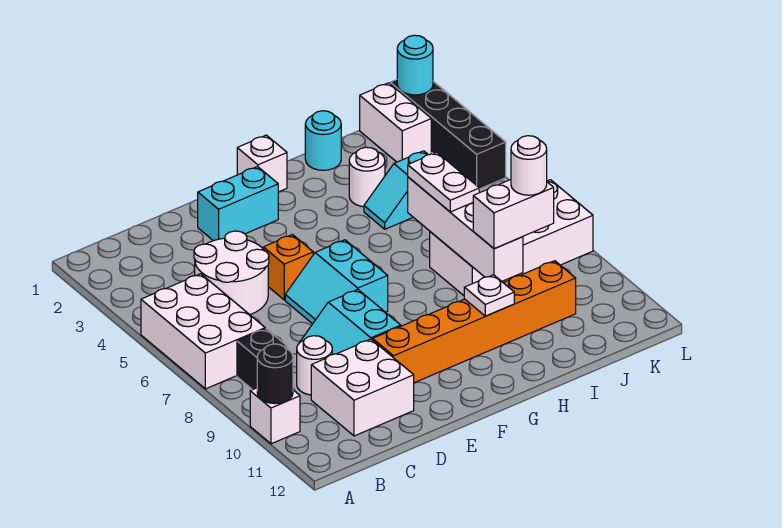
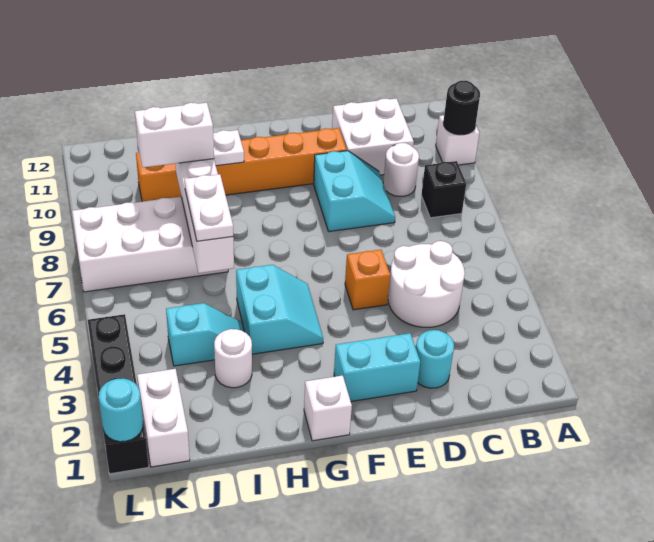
white 2x3 brick [141,274,265,389] -> none
cyan 2x2 slope [285,240,388,324] -> cyan 2x2 slope moved to [236,265,323,354]
cyan 1x1 round brick [305,111,341,170] -> cyan 1x1 round brick moved to [416,330,454,388]
white 1x1 round brick [511,136,547,195] -> none

